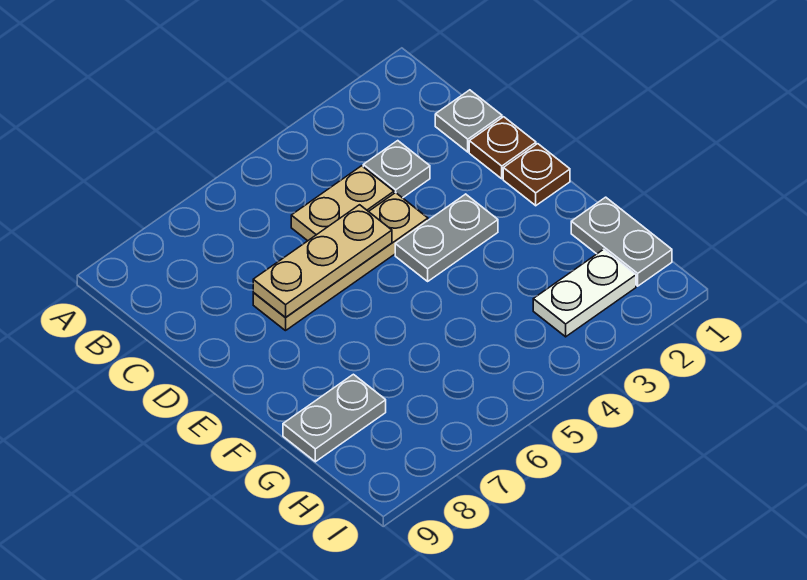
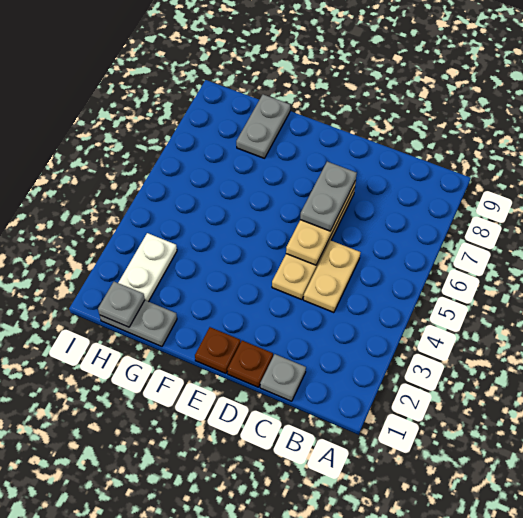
grey 1x1 plate [363,141,430,198] -> grey 1x1 plate moved to [98,282,145,327]
grey 1x2 plate [395,194,498,281] -> grey 1x2 plate moved to [300,162,357,231]

